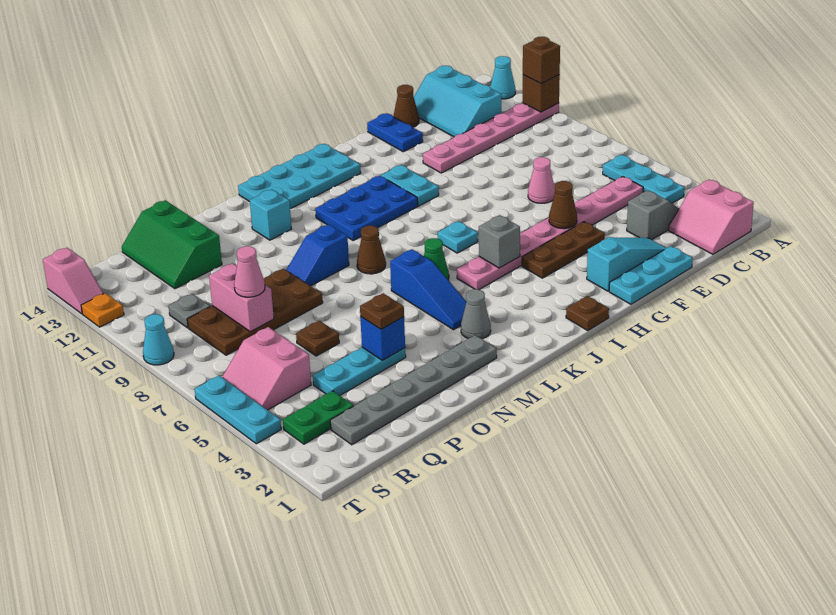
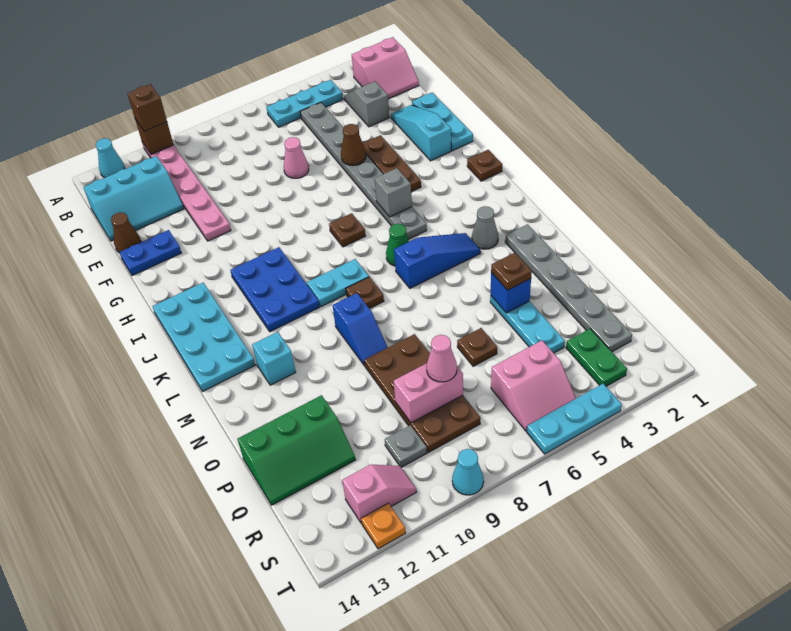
pink 1x8 plate [457,177,643,290] -> grey 1x8 plate [300,103,427,240]
cyan 1x2 plate [381,165,439,206] -> cyan 1x2 plate moved to [307,259,369,307]
cyan 1x1 plate [438,221,478,253] -> brown 1x1 plate [329,213,365,247]
brown 1x1 cone [357,226,386,274] -> brown 1x1 plate [346,277,384,309]
pink 1x2 slope [43,248,104,314] -> pink 1x2 slope moved to [342,465,416,523]

